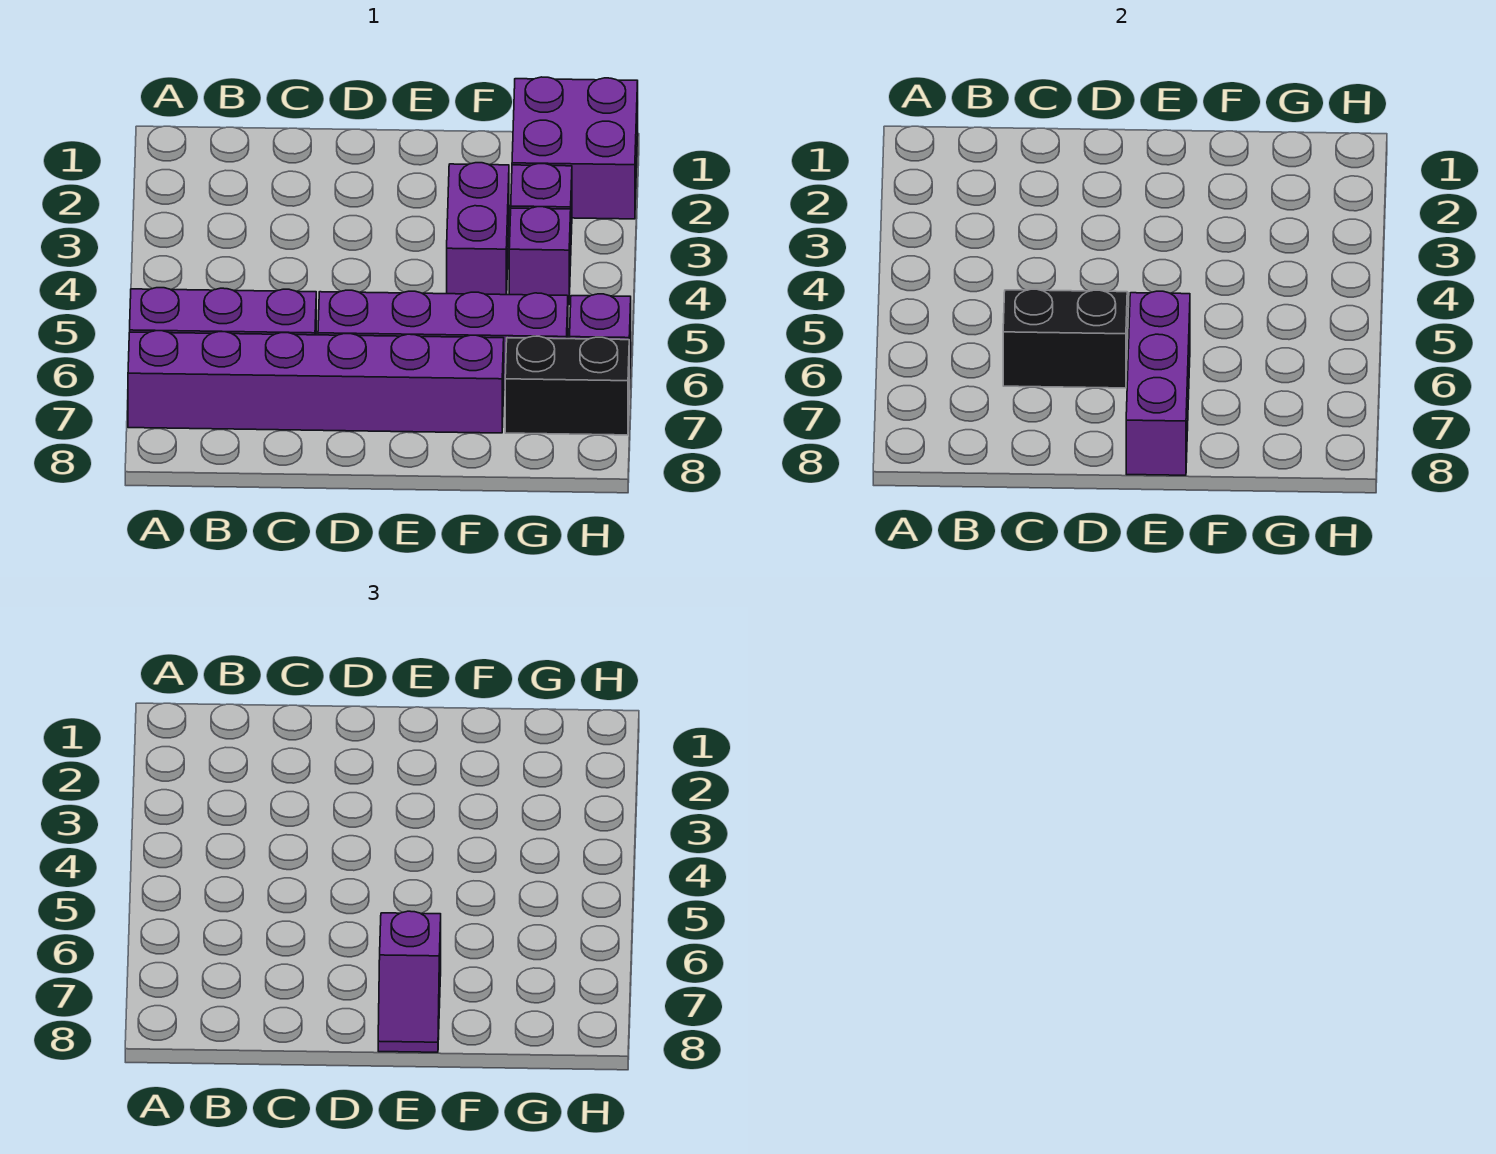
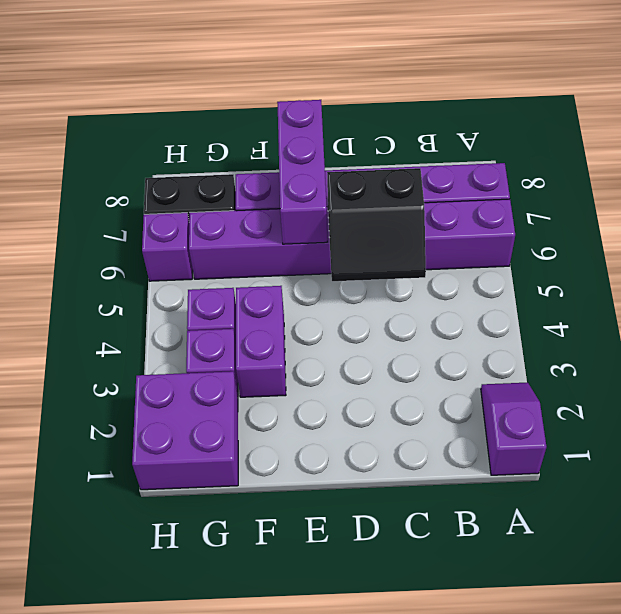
purple 1x2 slope [378,911,441,1052] -> purple 1x2 slope moved to [481,382,547,475]

